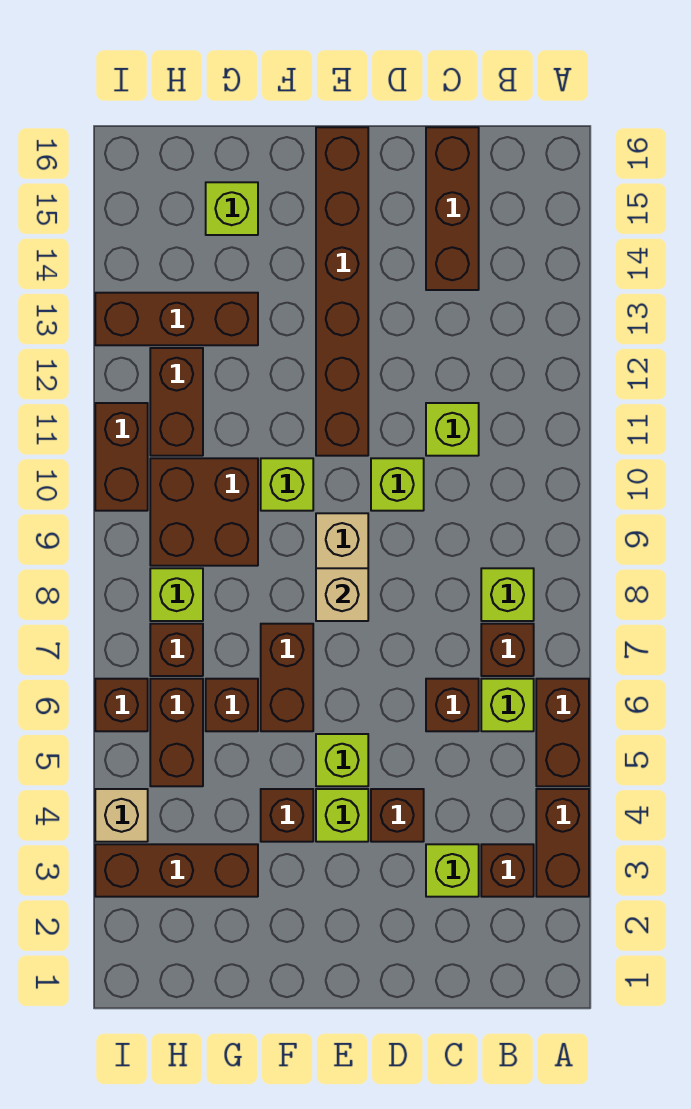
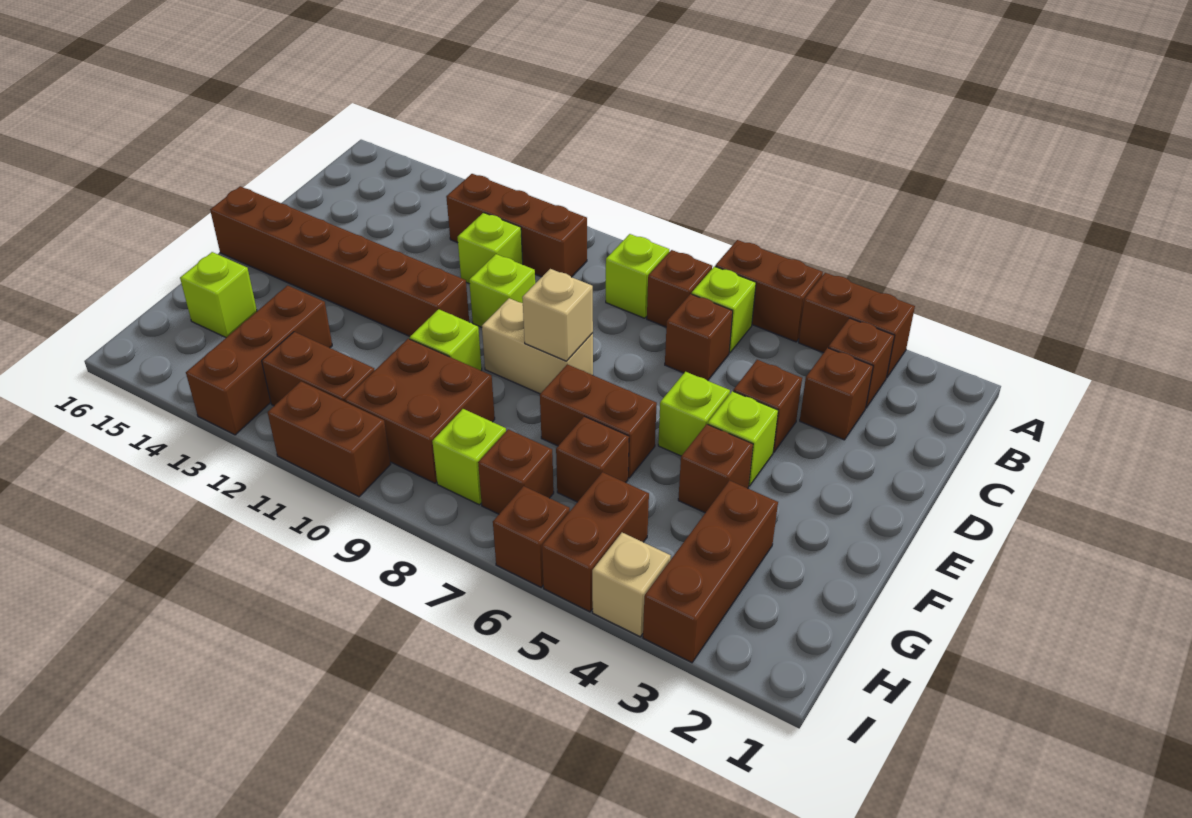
lime 1x1 brick [426,844,479,897] -> brown 1x1 brick [800,348,873,440]
brown 1x3 brick [426,127,479,290] -> brown 1x3 brick moved to [446,174,587,277]
brown 1x2 brick [150,679,203,786] -> brown 1x2 brick turned to [542,472,649,612]

